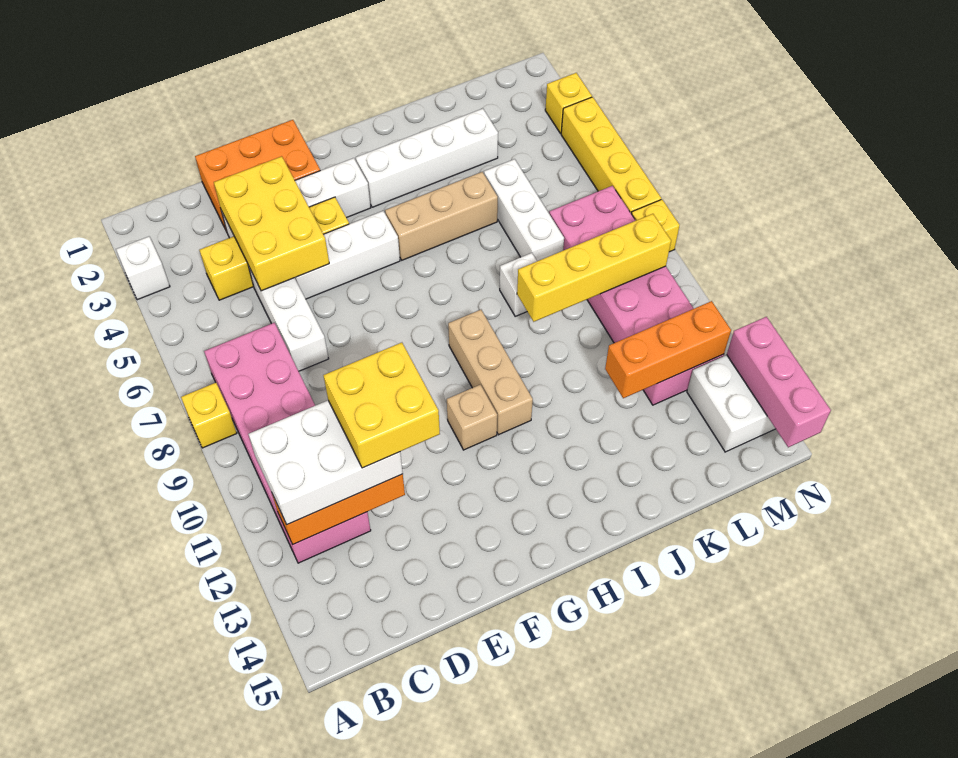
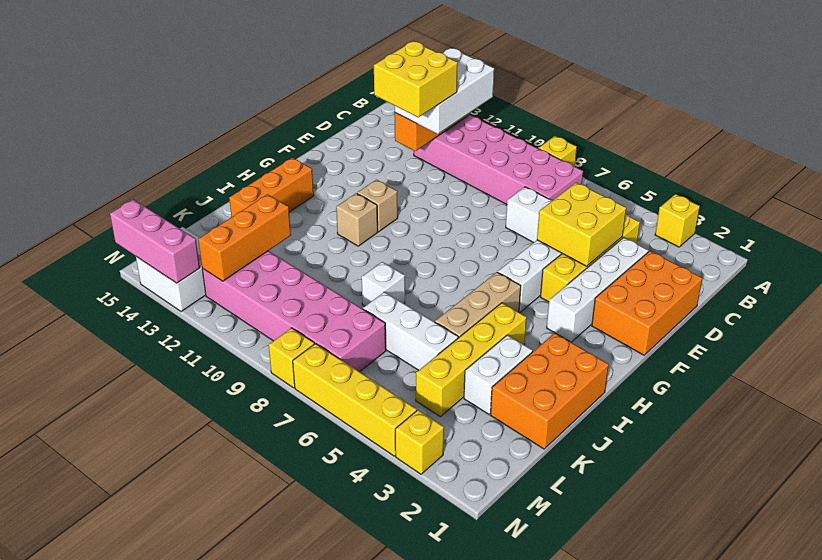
white 1x1 brick [116,237,170,300] -> yellow 1x1 brick [655,194,700,247]
yellow 2x3 brick [214,156,329,291] -> yellow 2x2 brick [537,182,626,266]
white 1x4 brick [356,109,498,207] -> white 1x2 brick [464,335,533,414]
tan 1x3 brick [448,310,533,435] -> tan 1x1 brick [336,193,378,246]
none -> orange 1x3 brick [229,158,314,217]
none -> orange 2x3 brick [490,333,609,449]
yellow 1x4 brick [517,214,671,322] -> yellow 1x4 brick moved to [416,303,527,417]

